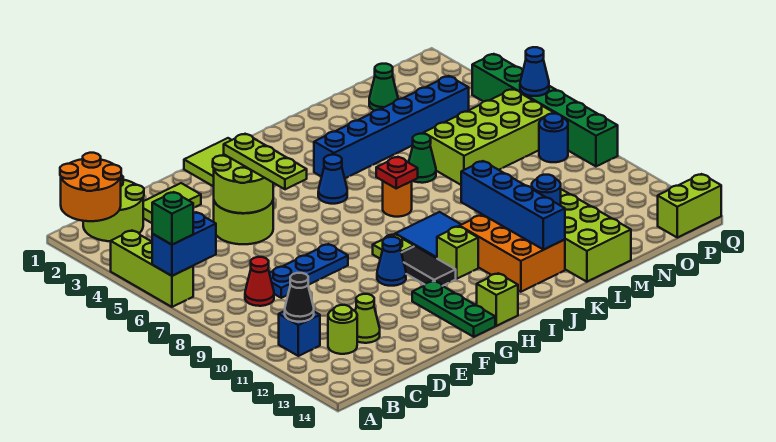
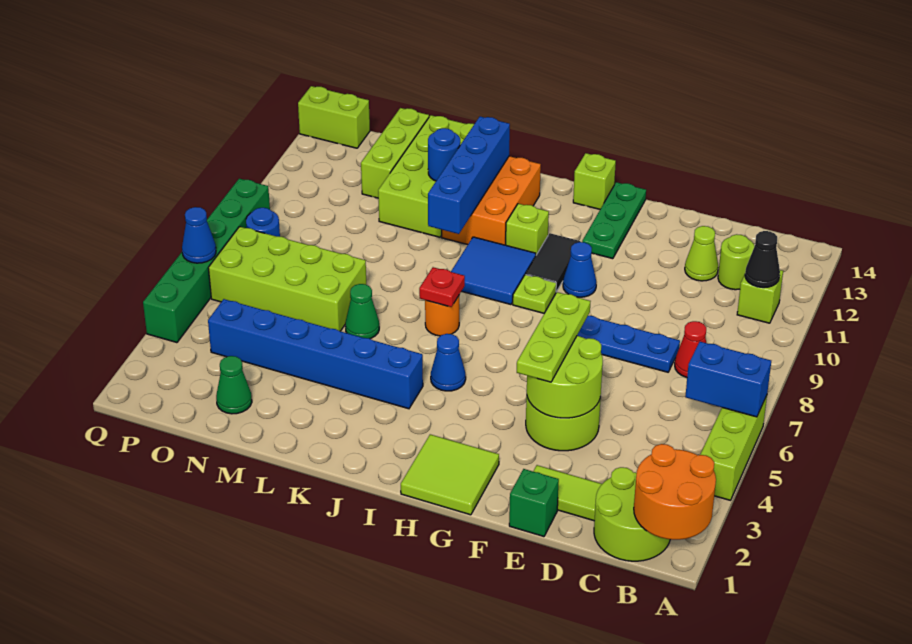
green 1x1 brick [152,192,193,245] -> green 1x1 brick moved to [509,469,559,537]
blue 1x1 brick [279,311,320,356] -> lime 1x1 brick [737,270,783,323]
none -> lime 1x3 brick [361,108,429,198]

